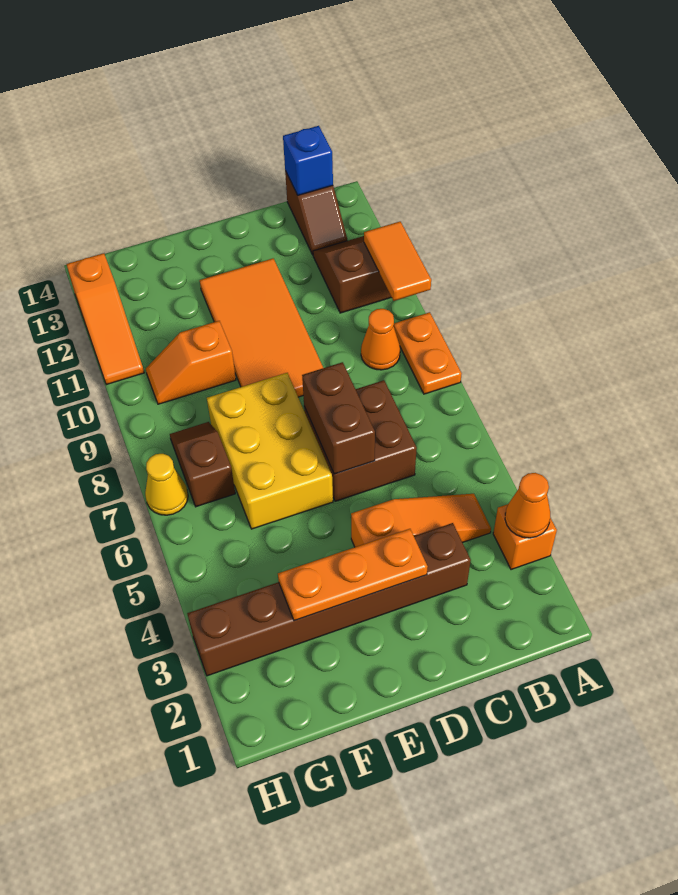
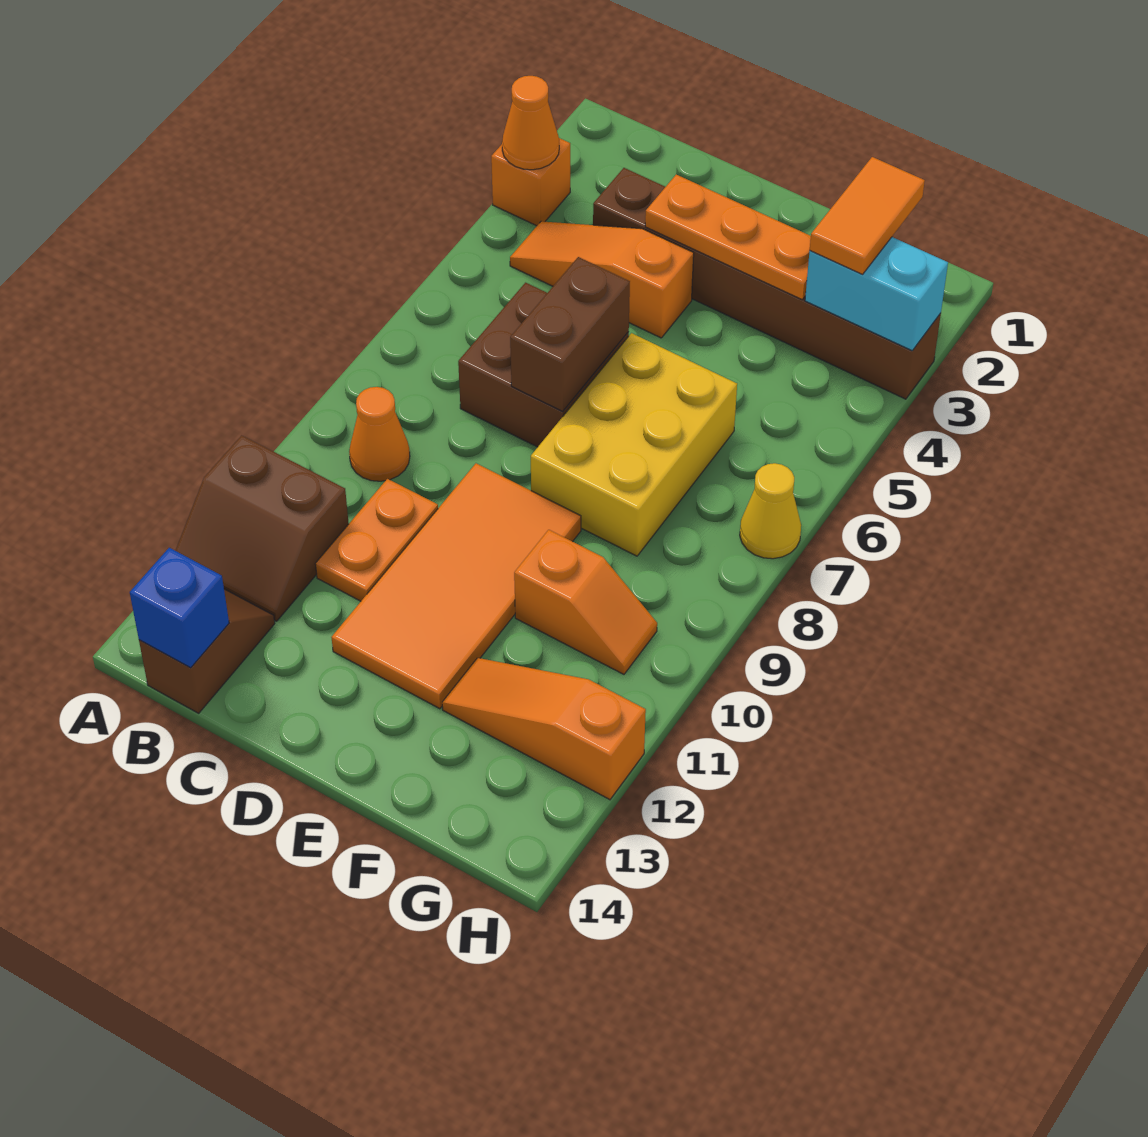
orange 1x2 plate [394,312,462,394] -> orange 1x2 plate moved to [315,479,438,601]
orange 1x2 tile [364,222,431,301] -> orange 1x2 tile moved to [810,157,925,274]
none -> cyan 1x2 brick [805,237,948,351]
brown 1x2 slope [170,422,235,507] -> none
orange 1x3 slope [67,253,144,385] -> orange 1x3 slope turned to [442,658,646,800]

